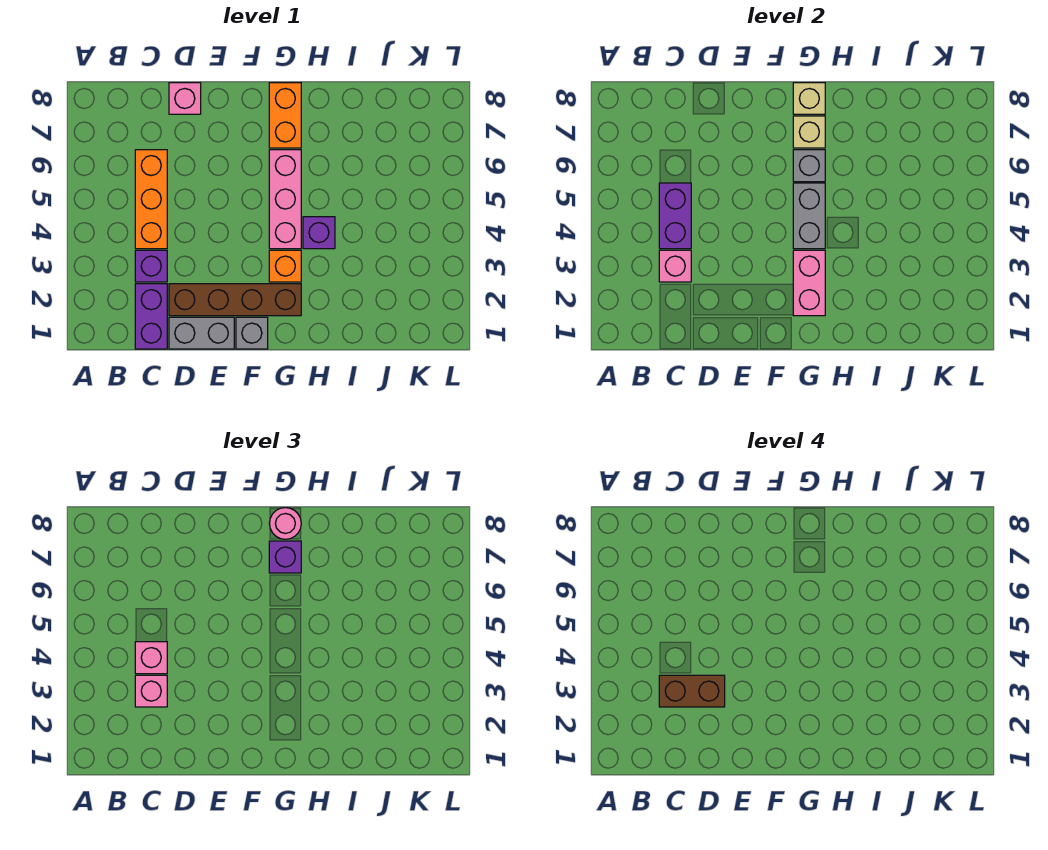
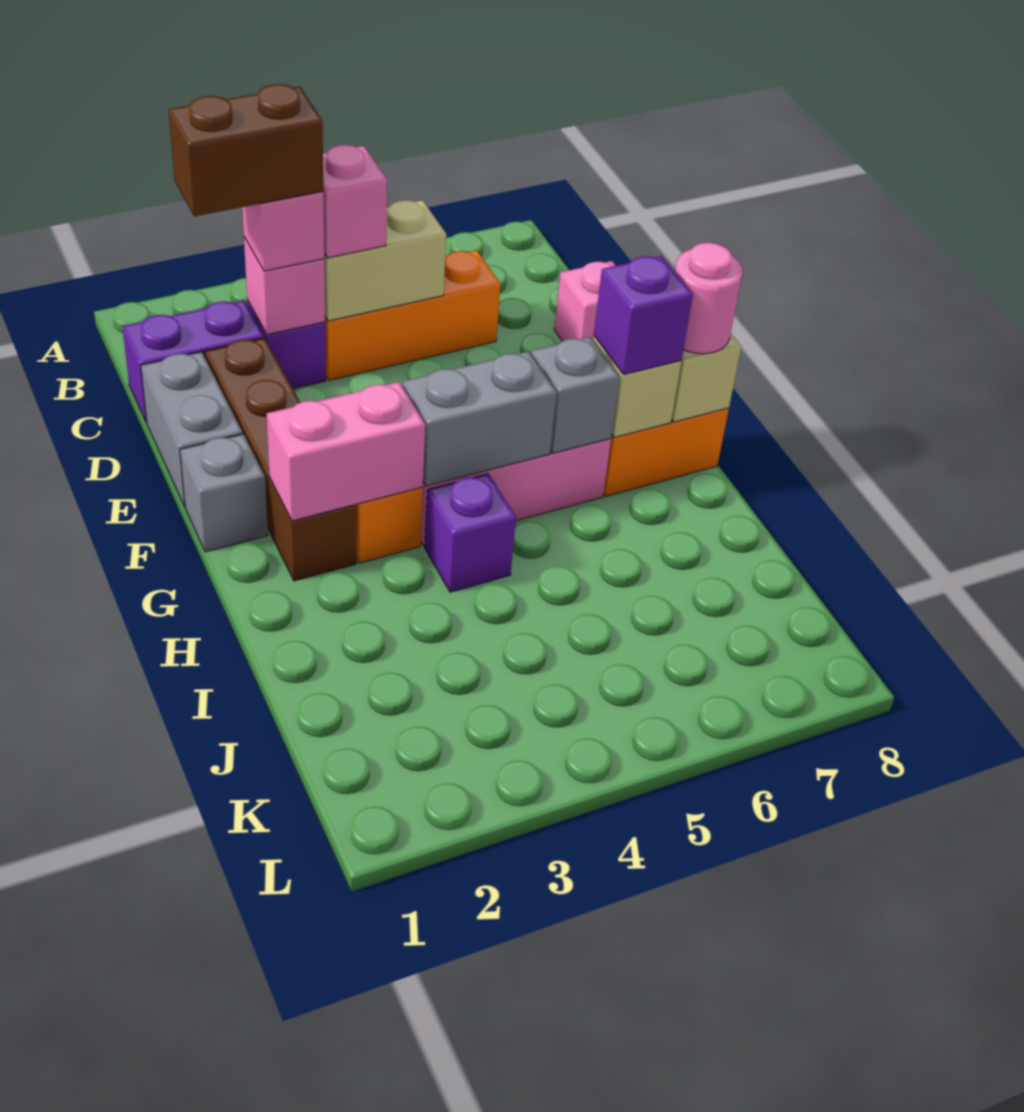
brown 1x2 brick [659,675,725,707] -> brown 1x2 brick turned to [168,84,323,216]
purple 1x2 brick [659,183,691,249] -> tan 1x2 brick [324,200,446,321]

